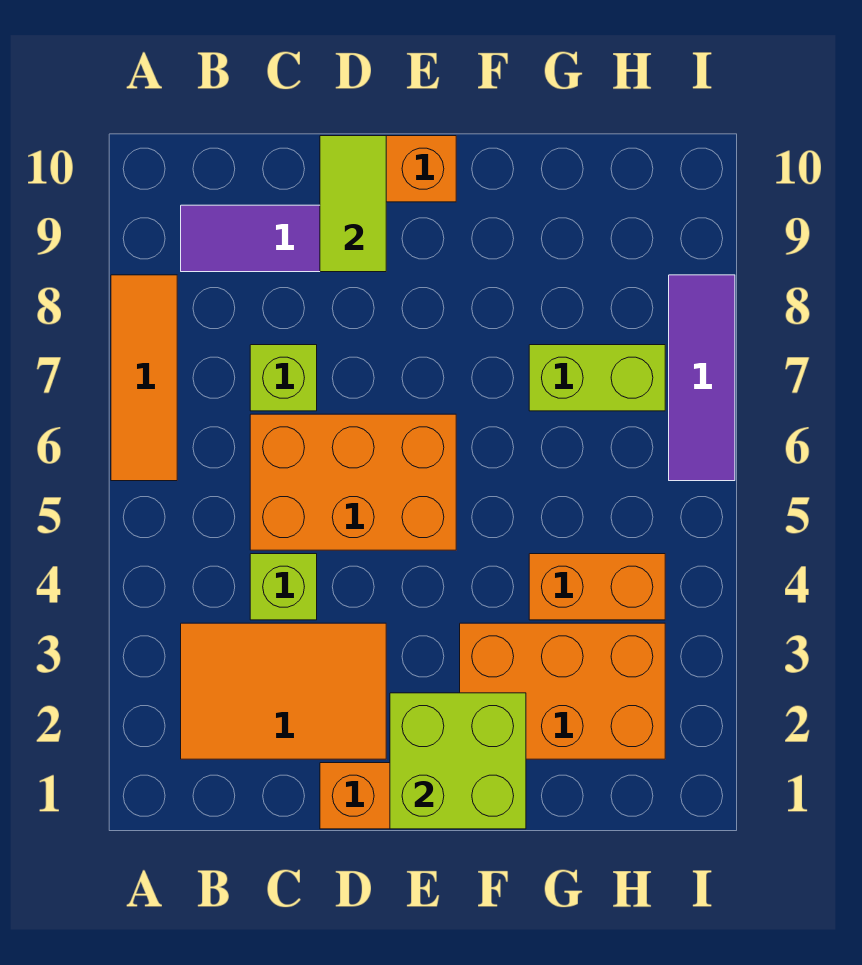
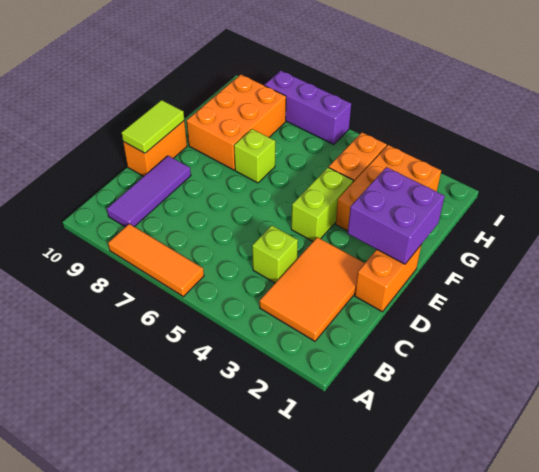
orange 2x3 brick [250,414,456,550] -> orange 2x3 brick moved to [187,75,286,170]
lime 1x1 brick [250,345,317,411] -> lime 1x1 brick moved to [234,129,275,183]
lime 1x2 tile [320,136,386,272] -> lime 1x2 tile turned to [122,100,184,153]
lime 2x2 brick [390,693,526,829] -> purple 2x2 brick [348,167,445,264]
lime 1x2 brick [529,345,665,411] -> lime 1x2 brick moved to [291,167,353,241]
purple 1x3 tile [669,275,735,481] -> purple 1x3 brick [265,71,351,145]

